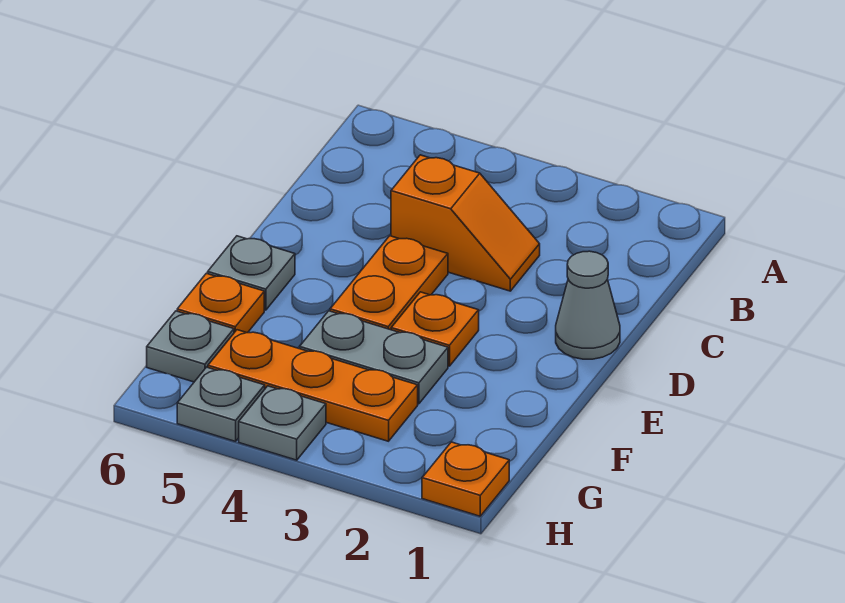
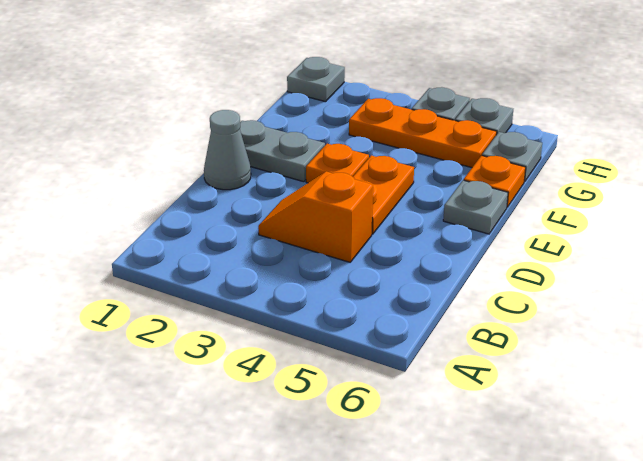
grey 1x2 plate [300,311,448,404] -> grey 1x2 plate moved to [240,120,325,182]
orange 1x1 plate [422,442,509,516] -> grey 1x1 plate [287,57,345,102]

